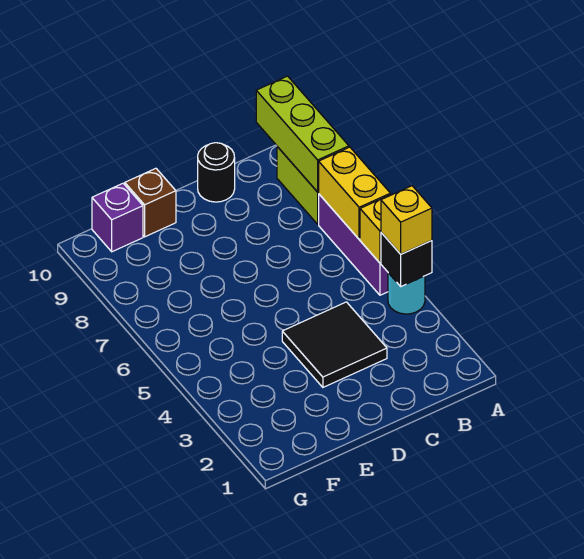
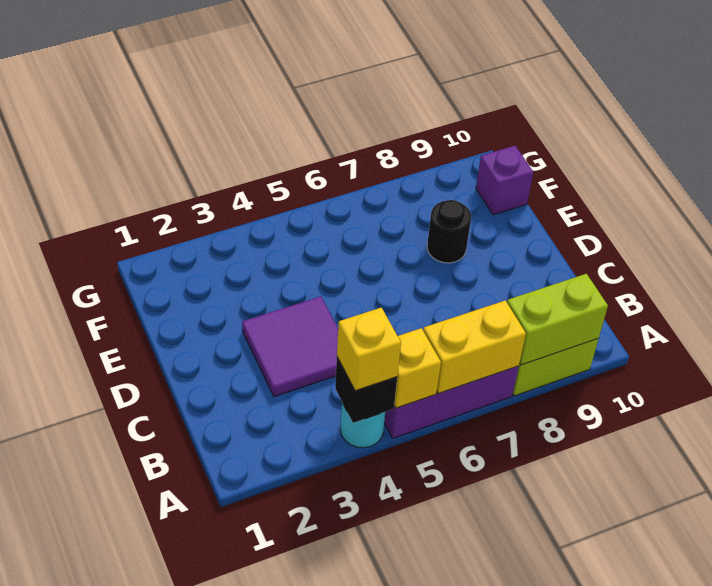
lime 1x3 brick [256,76,349,192] -> lime 1x2 brick [507,274,608,365]
black 2x2 tile [282,302,387,387] -> purple 2x2 tile [242,296,338,397]
black 1x1 round brick [198,143,235,202] -> black 1x1 round brick moved to [427,200,471,263]
brown 1x1 brick [125,168,176,237] -> none

